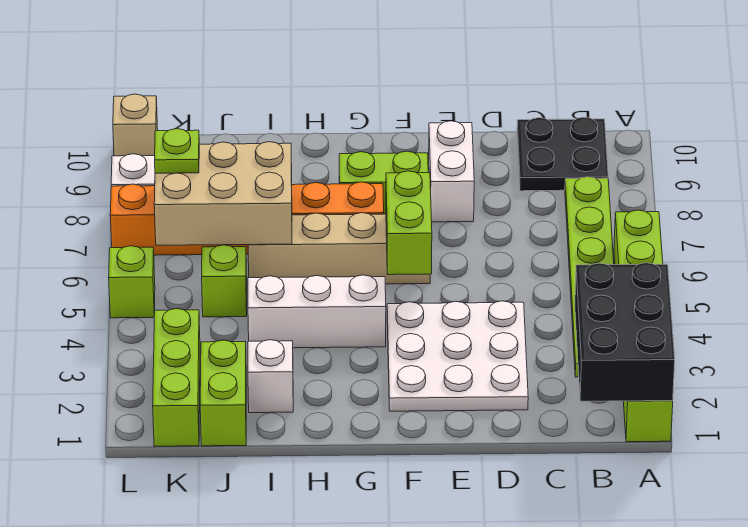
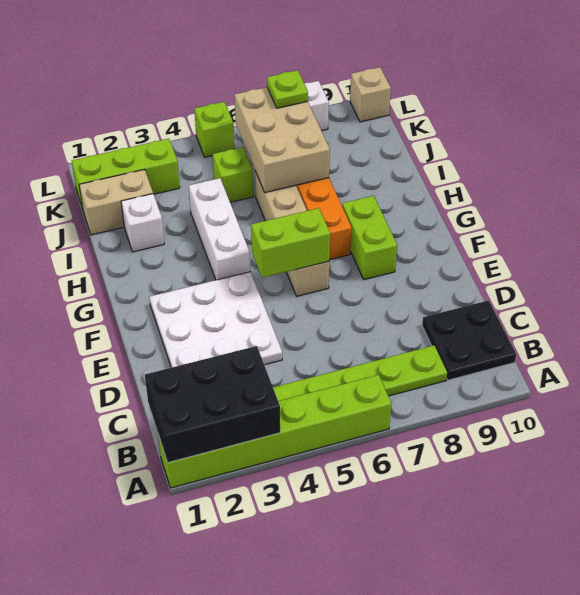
white 1x2 brick [429,121,474,222] -> none
lime 1x2 brick [200,340,246,446] -> tan 1x2 brick [79,169,153,235]

